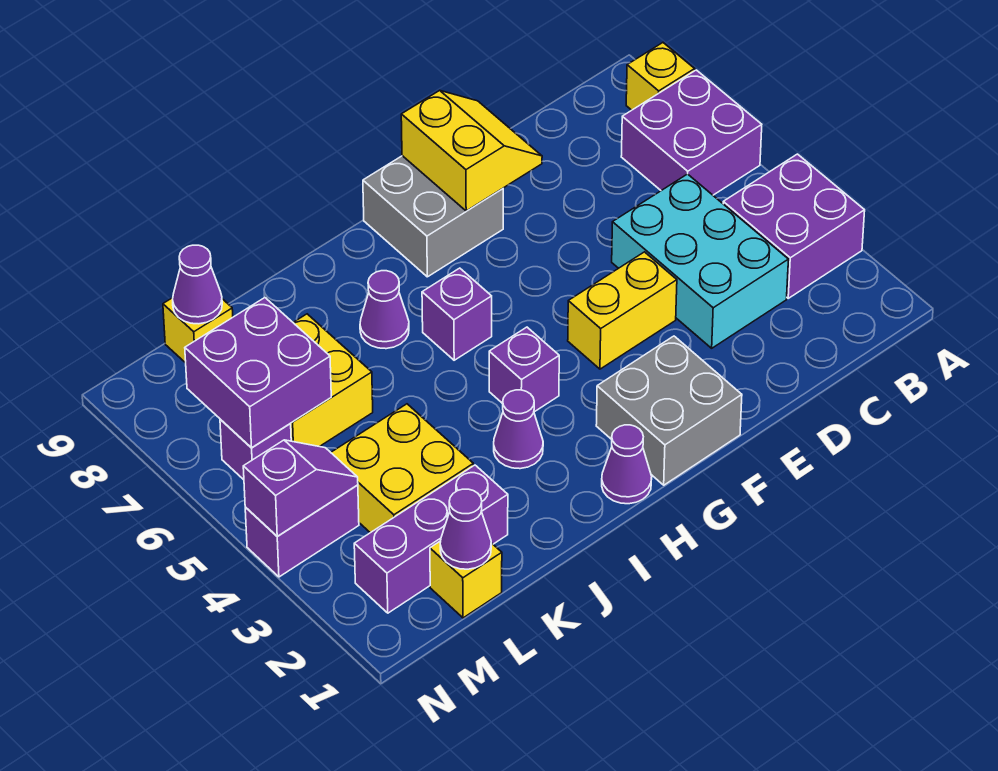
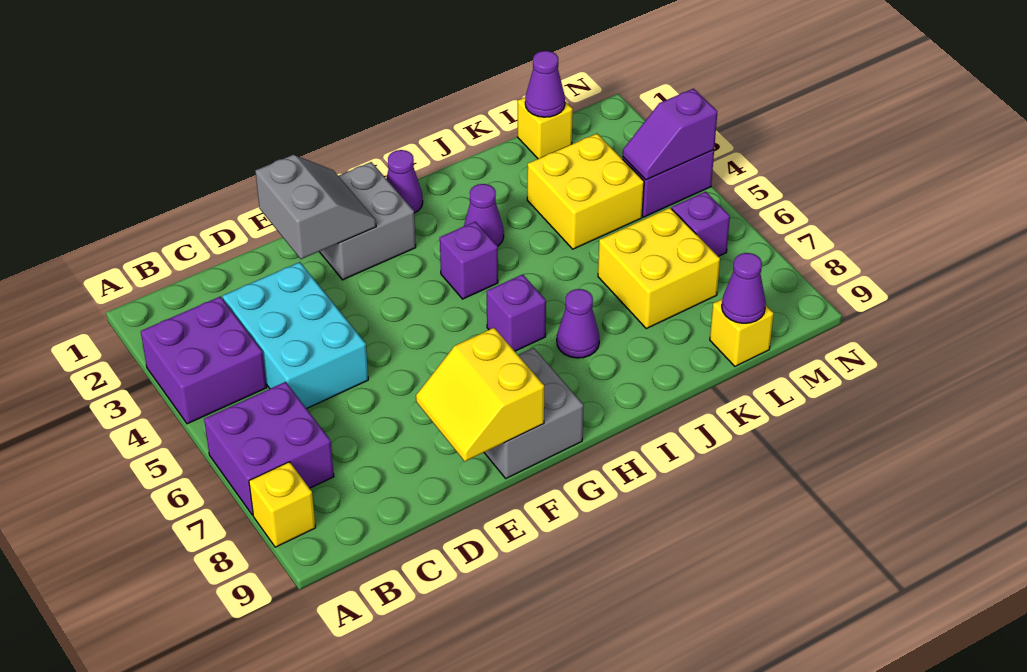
none -> grey 2x2 slope [255,155,376,259]
yellow 1x2 brick [568,252,677,369] -> none
purple 1x3 brick [354,465,508,613] -> none
purple 2x2 brick [185,298,331,448] -> none

